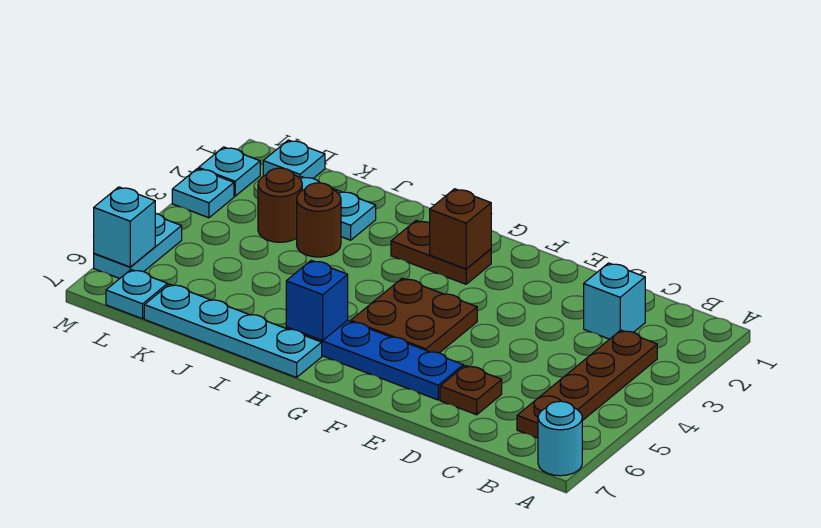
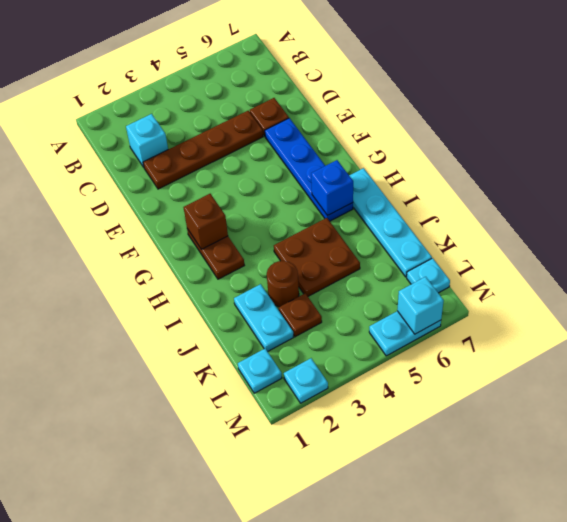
cyan 1x1 round brick [538,401,582,476] -> none
brown 1x4 plate [517,330,657,438] -> brown 1x4 plate moved to [143,111,263,189]
brown 2x2 plate [351,278,477,353] -> brown 2x2 plate moved to [274,218,360,296]
brown 1x1 round brick [258,168,302,242] -> brown 1x1 plate [279,294,322,337]
cyan 1x1 plate [172,169,234,218] -> none

